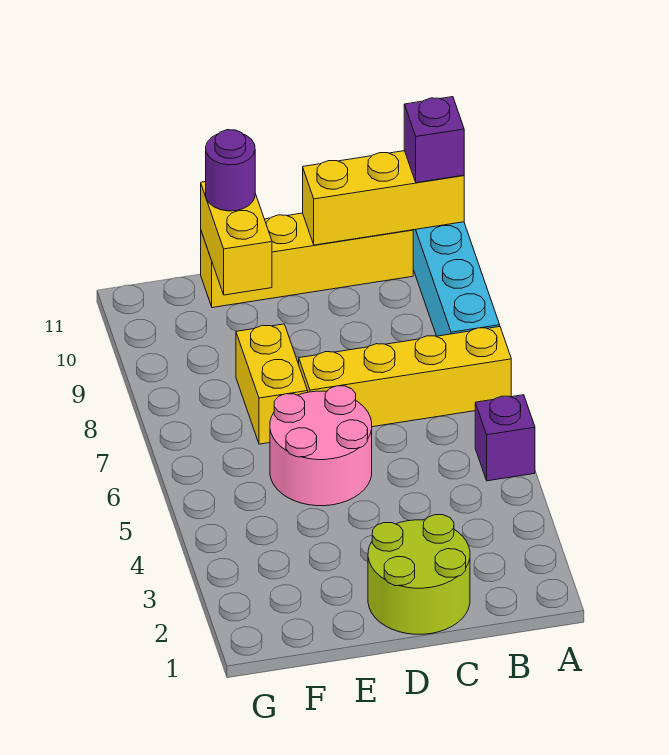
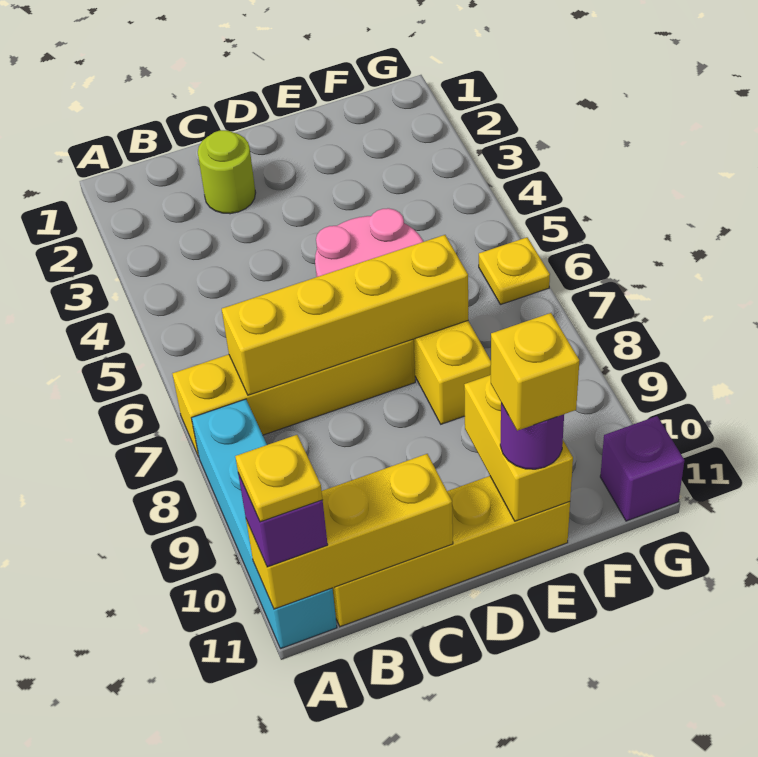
purple 1x1 brick [475,395,535,481] -> purple 1x1 brick moved to [600,416,684,521]
none -> yellow 1x1 plate [235,435,322,522]
none -> yellow 1x4 brick [222,235,468,395]
lime 2x2 round brick [368,515,470,634] -> lime 1x1 round brick [198,130,256,214]
none -> yellow 1x1 brick [491,313,579,431]
none -> yellow 1x1 plate [479,237,550,305]

